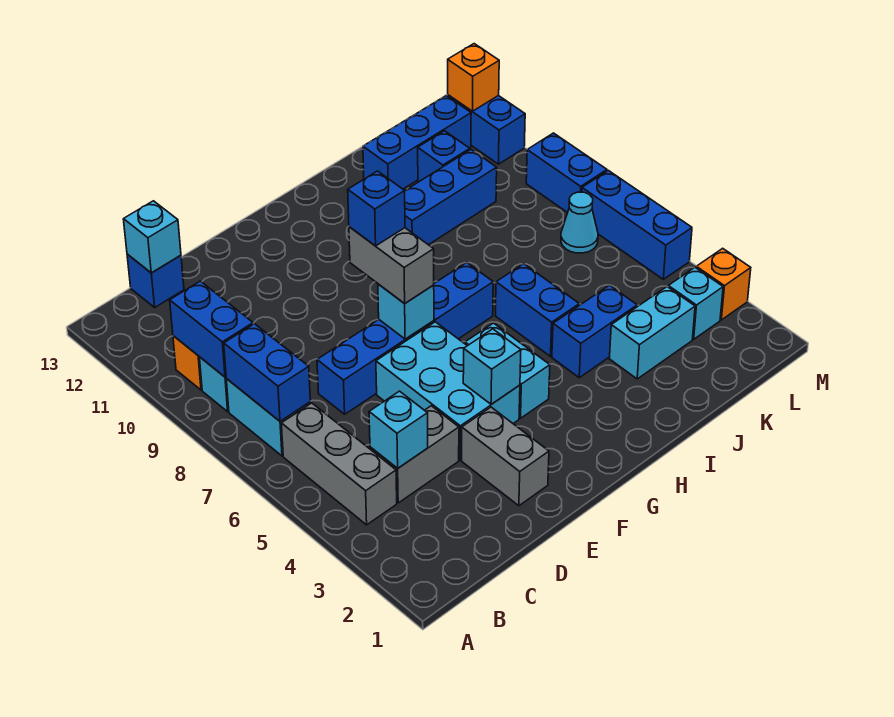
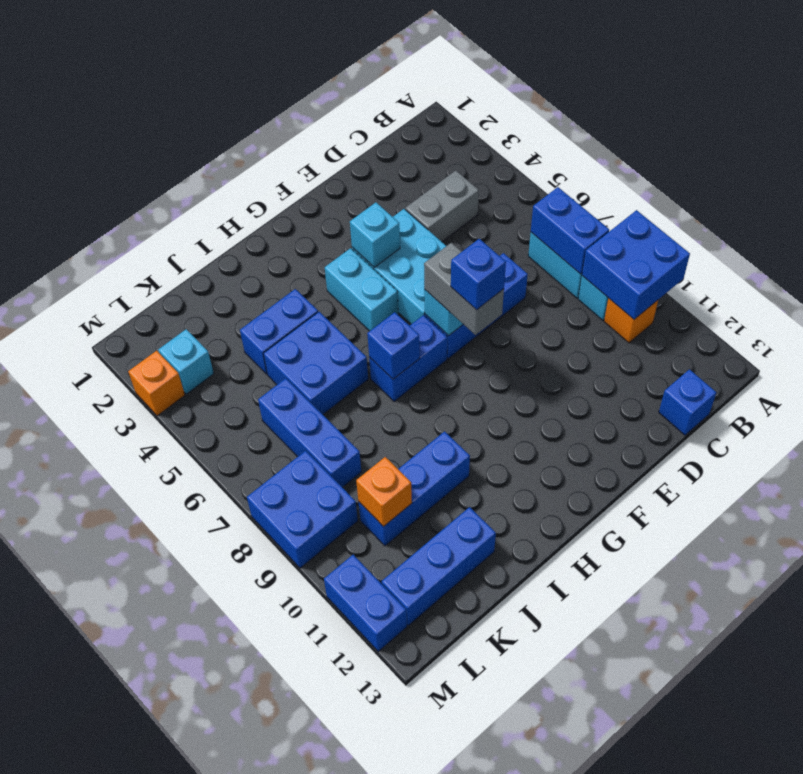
grey 1x3 brick [281,403,397,525] -> none
blue 1x2 brick [170,281,253,377] -> blue 2x2 brick [582,210,690,319]
cyan 1x1 brick [369,391,428,468] -> none
cyan 1x1 brick [123,201,181,273] -> none
grey 1x2 brick [462,407,549,506] -> none
blue 1x2 brick [496,264,579,356] -> blue 2x2 brick [263,312,368,414]
cyan 1x2 brick [609,287,695,379] -> none
blue 1x1 brick [418,131,470,182] -> blue 1x1 brick moved to [367,312,420,379]
cyan 1x1 cone [561,192,598,253] -> none
blue 1x3 brick [582,171,692,279] -> blue 1x3 brick moved to [258,378,361,487]
blue 1x2 brick [526,133,607,213] -> blue 2x2 brick [247,451,358,568]
orange 1x1 brick [448,44,499,111] -> orange 1x1 brick moved to [356,457,412,527]

